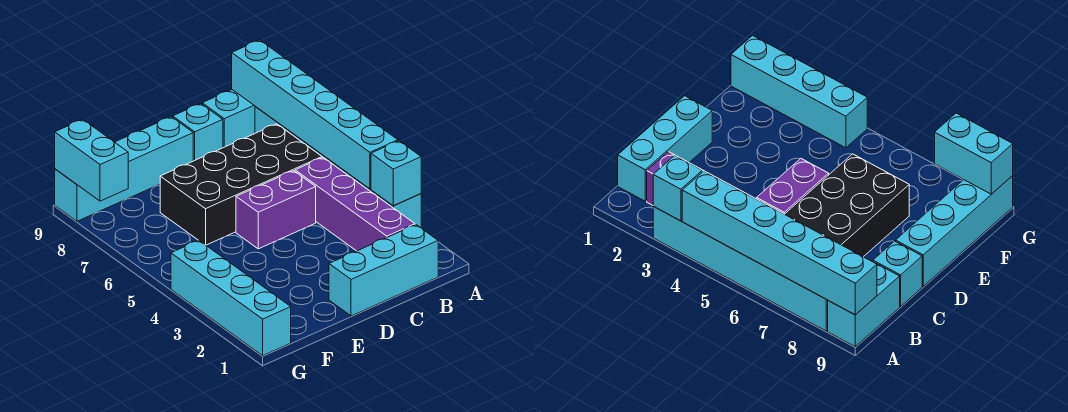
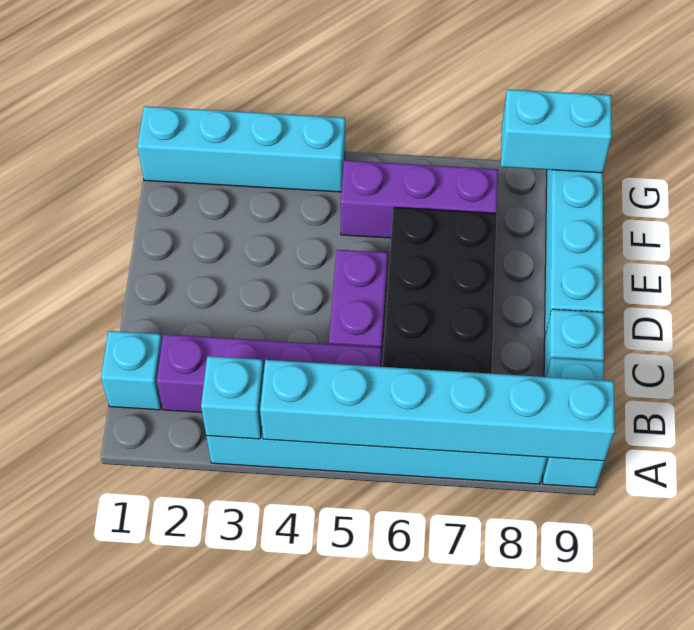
cyan 1x3 brick [329,225,438,316] -> cyan 1x1 brick [101,331,162,410]
none -> purple 1x3 brick [341,160,498,238]

